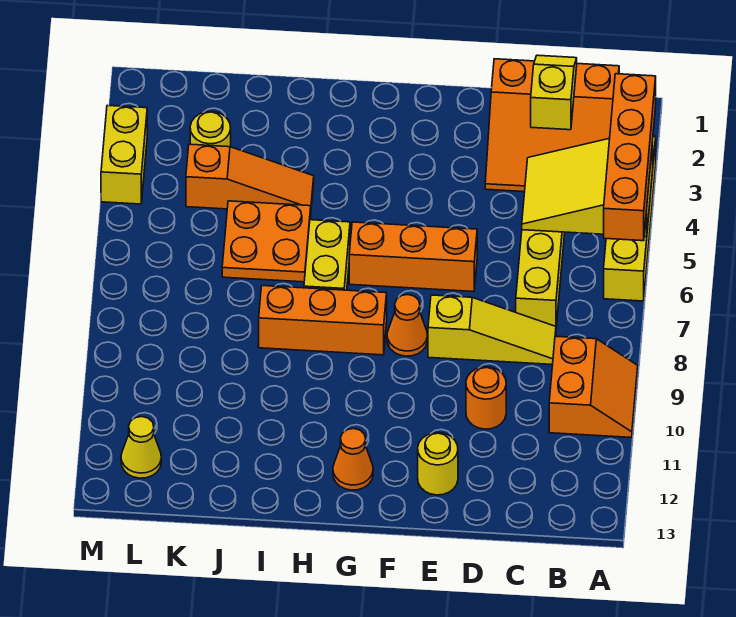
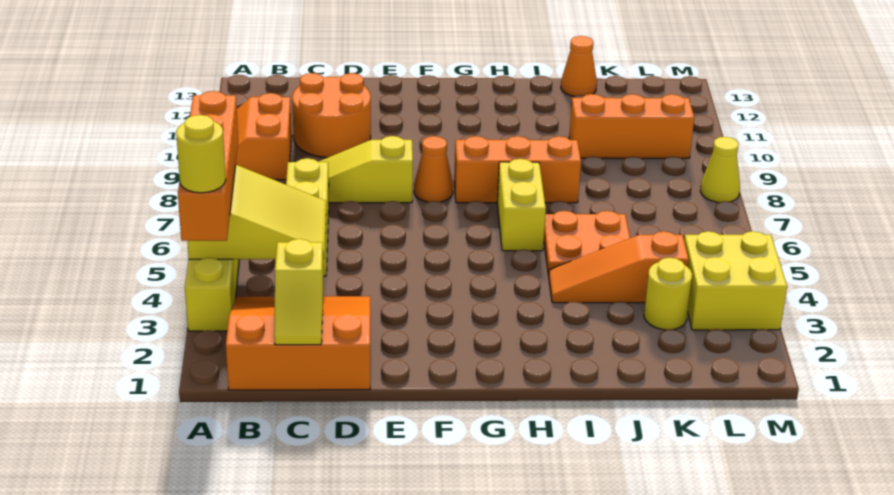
orange 1x1 round brick [466,367,506,429] -> orange 2x2 round brick [292,73,371,158]
orange 1x3 brick [349,222,477,292] -> orange 1x3 brick moved to [569,94,694,158]
yellow 1x1 round brick [418,433,458,495] -> yellow 1x1 round brick moved to [176,115,226,193]
orange 1x1 cone [333,429,373,490] -> orange 1x1 cone moved to [561,36,597,96]
yellow 1x1 cone [121,417,161,478] -> yellow 1x1 cone moved to [700,137,740,202]
yellow 1x2 brick [101,105,147,204] -> yellow 2x2 brick [684,231,787,330]

